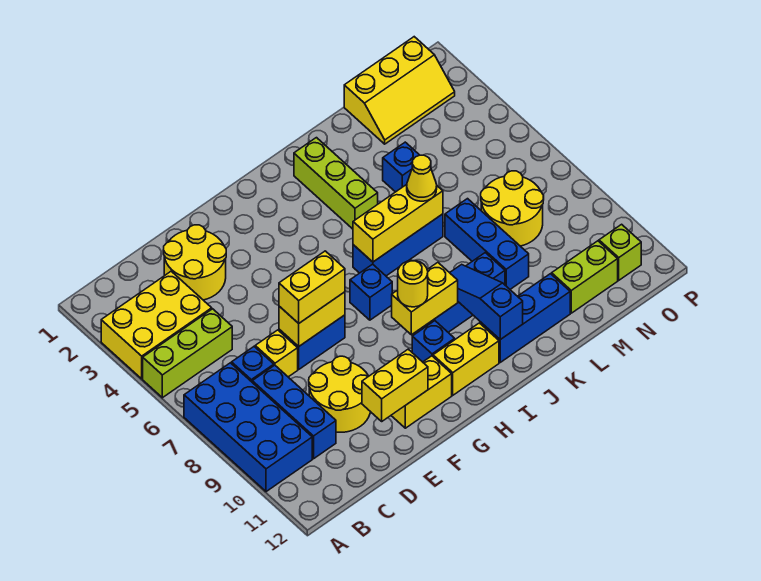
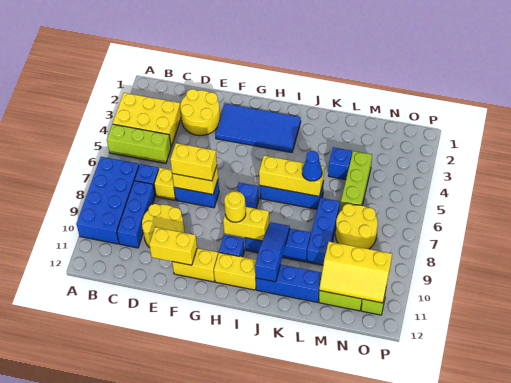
none -> blue 2x4 tile [215,104,301,153]
lime 1x3 brick [294,138,378,229] -> lime 1x3 brick moved to [340,151,372,211]
yellow 1x1 cone [407,155,437,201] -> blue 1x1 cone [302,151,322,181]
yellow 2x3 slope [344,37,455,144] -> yellow 2x3 slope moved to [319,242,392,303]

